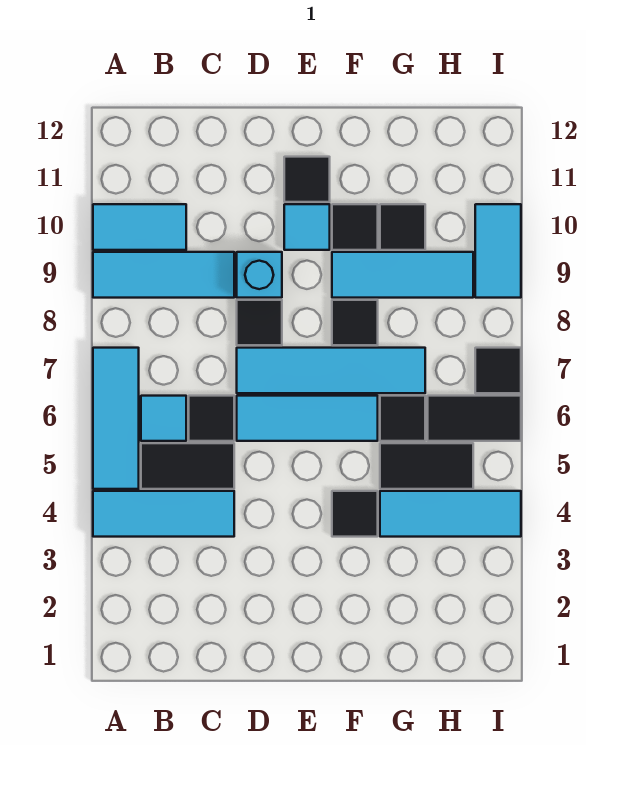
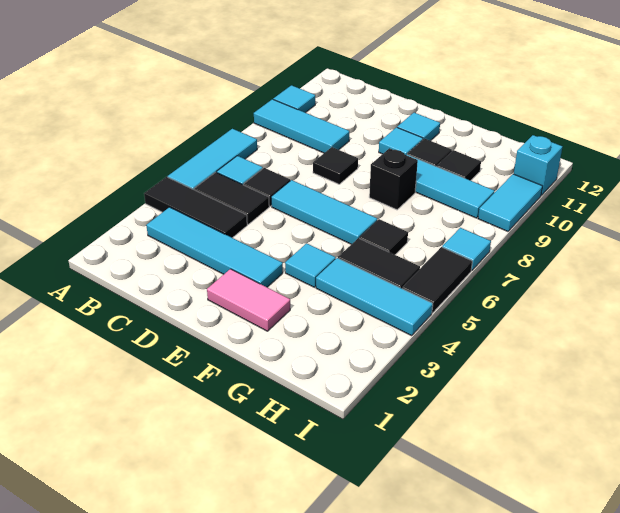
cyan 1x3 tile [93,491,234,537] -> black 1x3 tile [144,177,247,238]
cyan 1x2 tile [93,204,186,250] -> cyan 1x1 tile [273,85,315,113]
cyan 1x4 tile [237,348,425,393] -> cyan 1x4 tile moved to [146,207,283,287]
cyan 1x1 brick [237,252,282,298] -> cyan 1x1 brick moved to [514,135,562,195]
none -> pink 1x2 tile [207,269,290,331]
black 1x1 tile [284,157,330,202] -> cyan 1x1 tile [397,113,440,141]
black 1x1 tile [332,491,378,537] -> cyan 1x1 tile [285,243,336,287]
black 1x1 tile [332,300,378,345] -> black 1x1 brick [369,148,418,210]
black 1x2 tile [428,396,521,441] -> black 1x2 tile turned to [402,247,472,313]
black 1x1 tile [475,348,521,393] -> cyan 1x1 tile [442,228,491,271]

